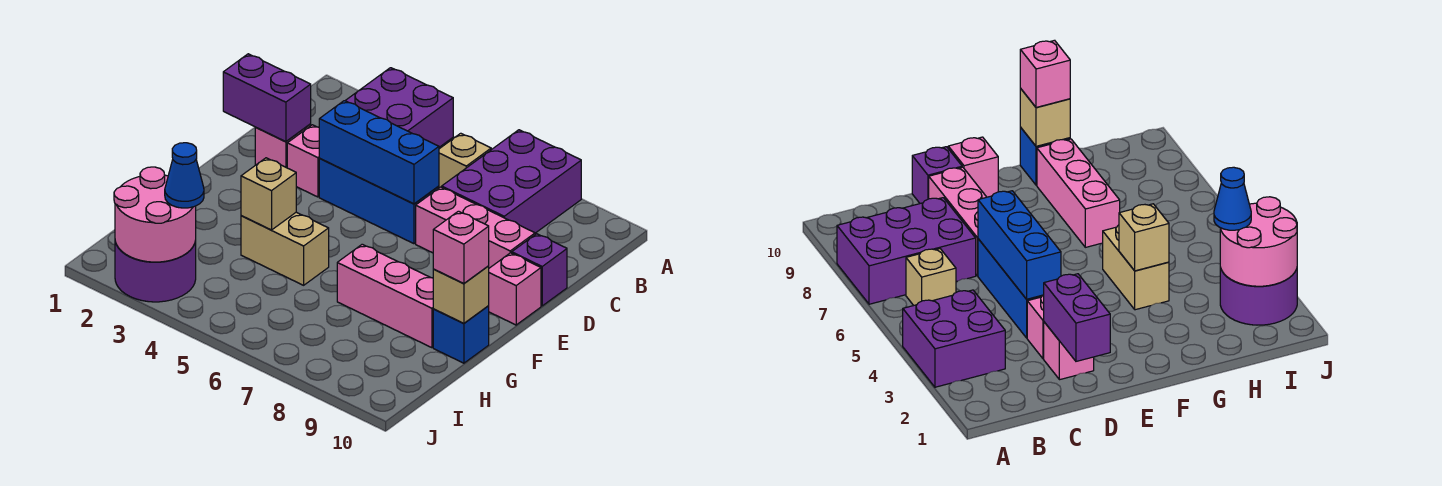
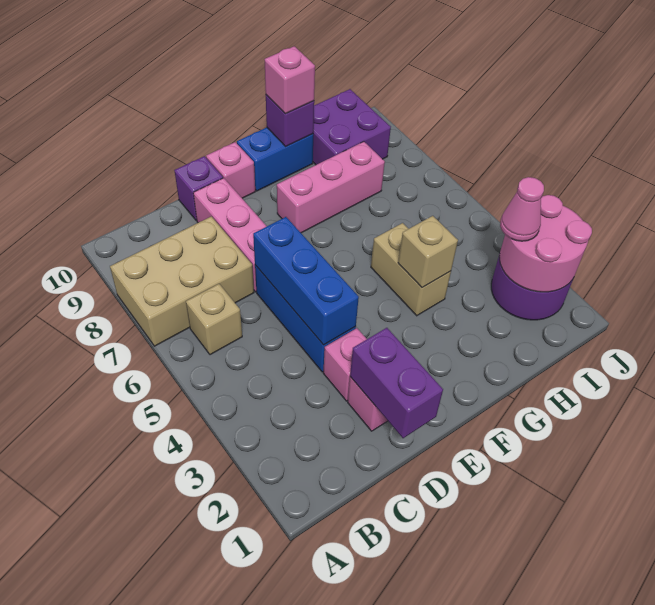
purple 2x2 brick [345,68,453,147] -> purple 2x2 brick moved to [313,89,391,165]
purple 2x3 brick [442,130,581,233] -> tan 2x3 brick [110,216,254,346]
pink 1x3 brick [337,244,433,348] -> pink 1x3 brick turned to [277,142,385,233]
blue 1x1 brick [433,306,489,363] -> blue 1x2 brick [237,128,313,191]
tan 1x1 brick [433,266,489,323] -> purple 1x1 brick [266,95,314,146]
blue 1x1 cone [165,143,204,208] -> pink 1x1 cone [500,177,544,241]

